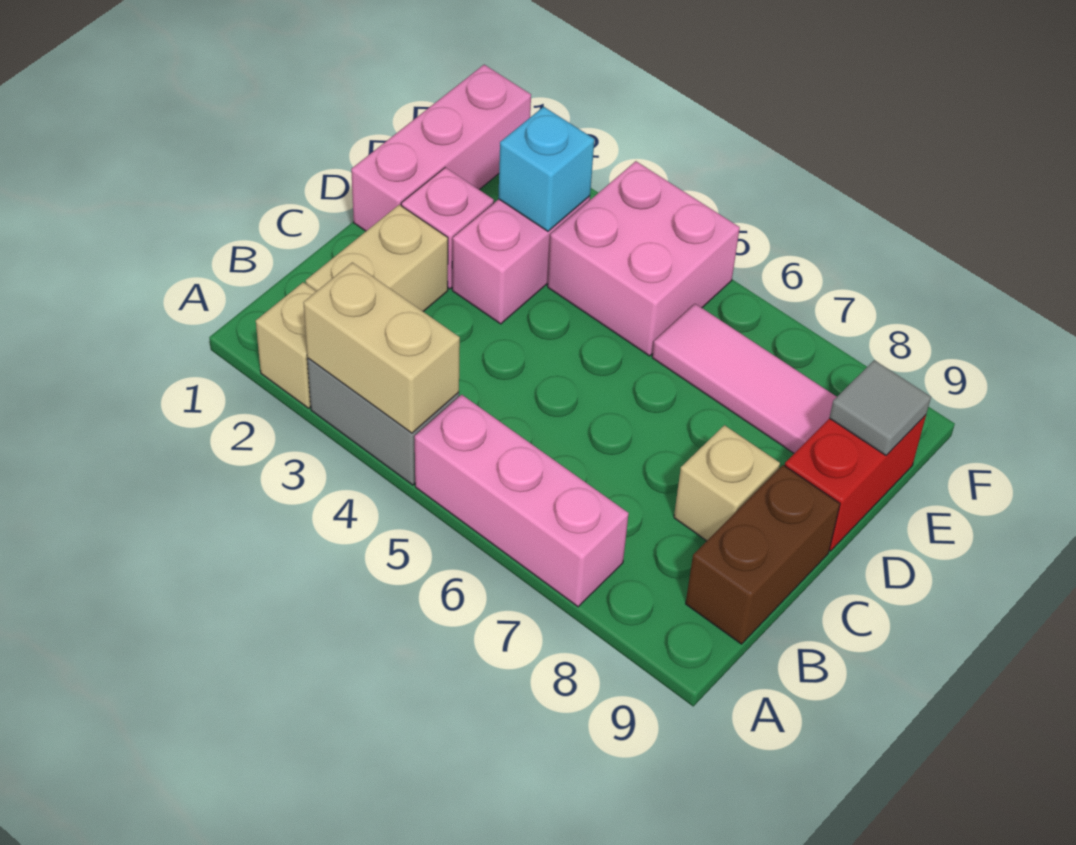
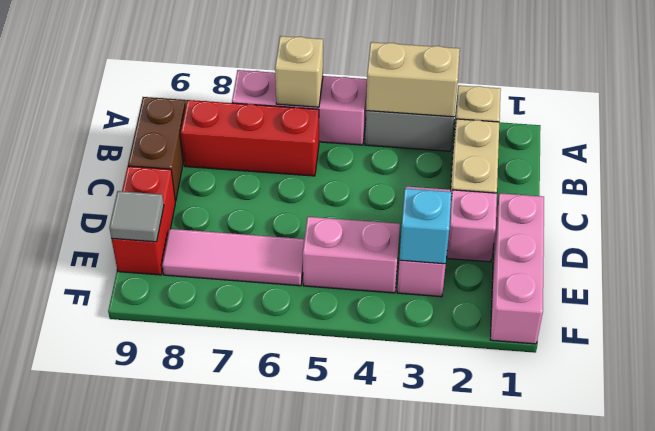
none -> red 1x3 brick [181,100,319,176]
tan 1x1 brick [674,425,780,541] -> tan 1x1 brick moved to [275,36,323,107]
pink 2x2 brick [548,161,740,356] -> pink 1x2 brick [303,217,400,293]

